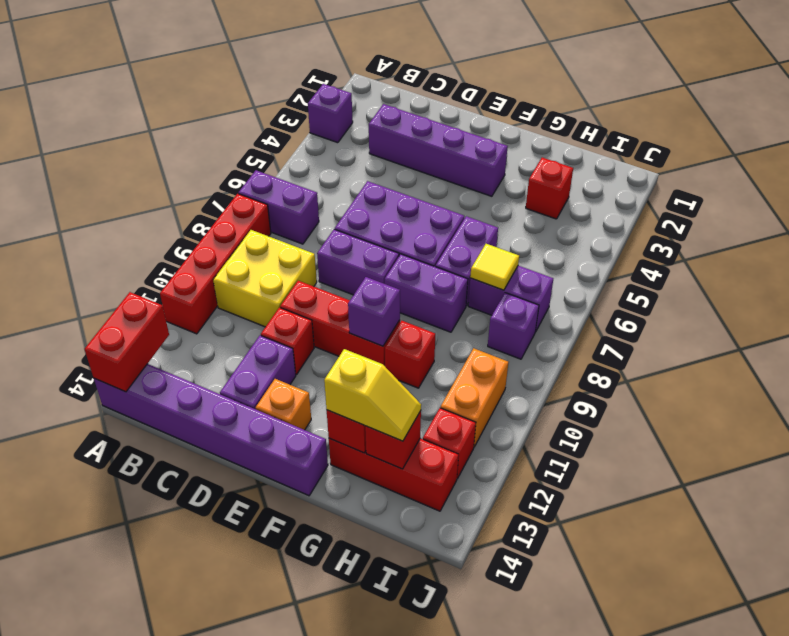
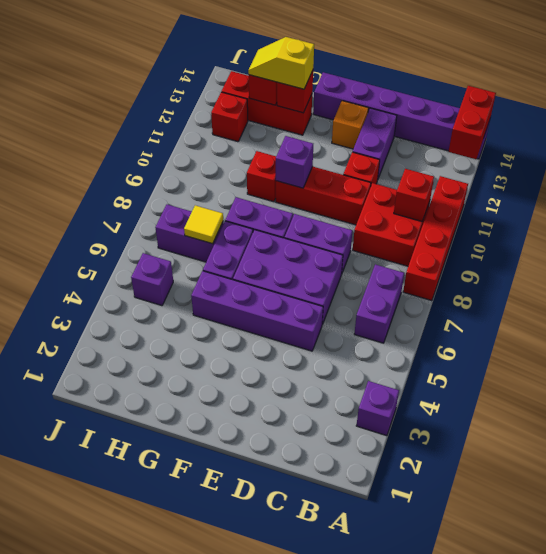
purple 1x2 brick [238,170,319,244] -> purple 1x2 brick turned to [354,264,404,343]
yellow 2x2 brick [213,230,317,327] -> red 2x2 brick [353,183,430,266]
purple 1x4 brick [369,104,508,196] -> purple 1x4 brick moved to [191,271,323,351]
red 1x1 brick [526,158,573,219] -> red 1x1 brick moved to [394,169,434,221]
purple 1x1 brick [488,293,539,359] -> purple 1x1 brick moved to [131,253,173,306]
orange 1x2 brick [441,348,508,447] -> none

